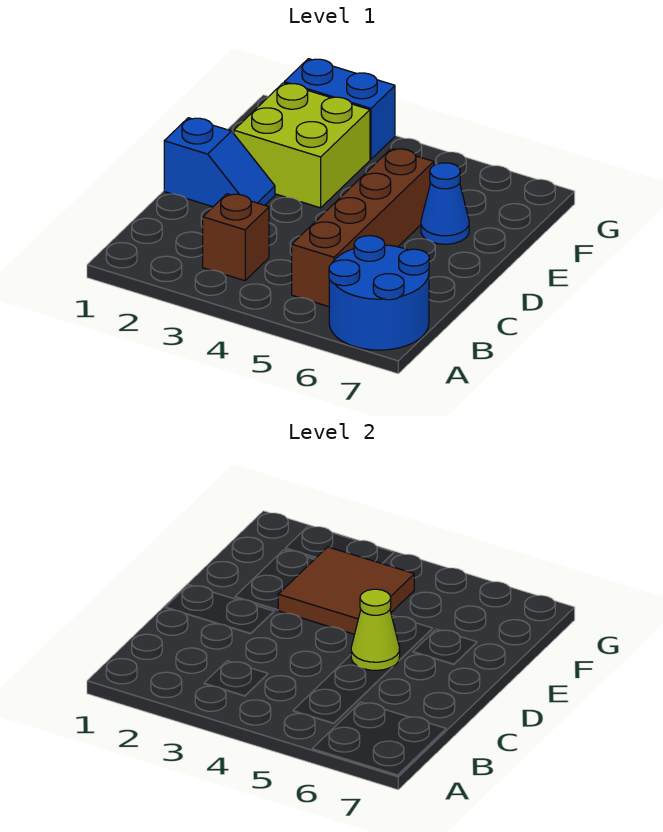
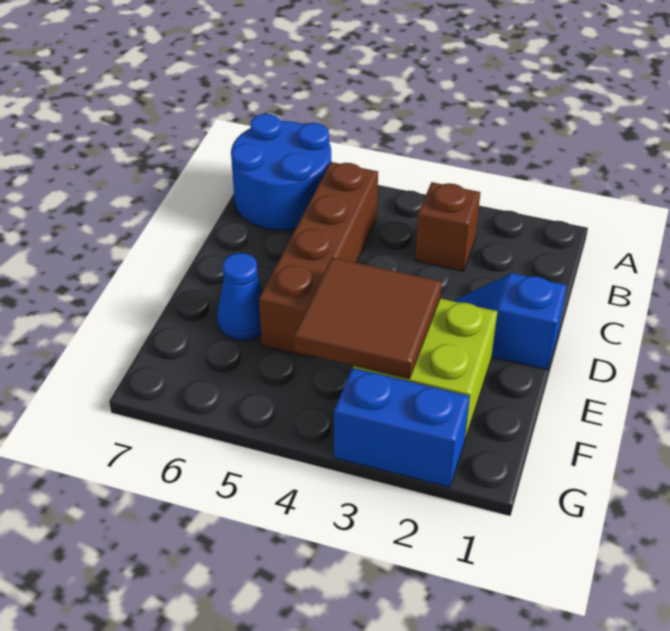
lime 1x1 cone [351,589,400,670] -> none

